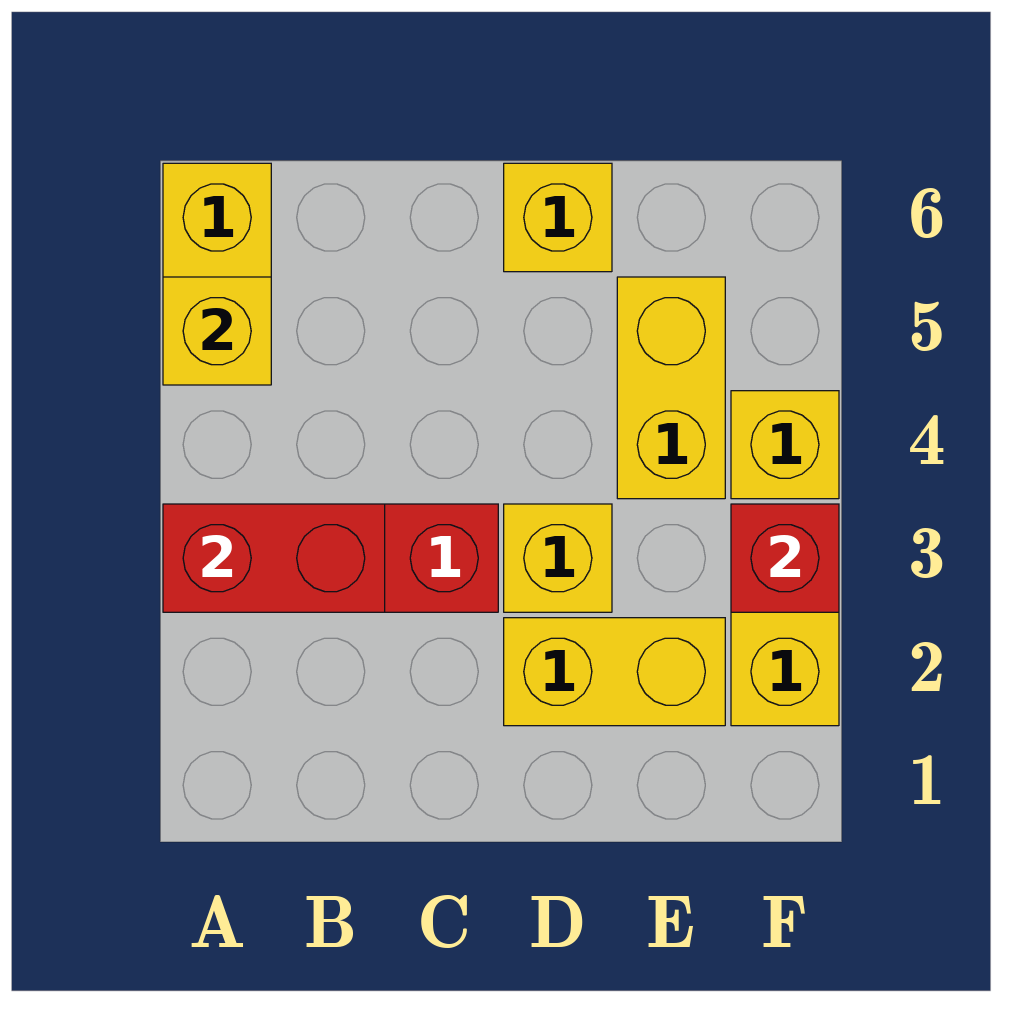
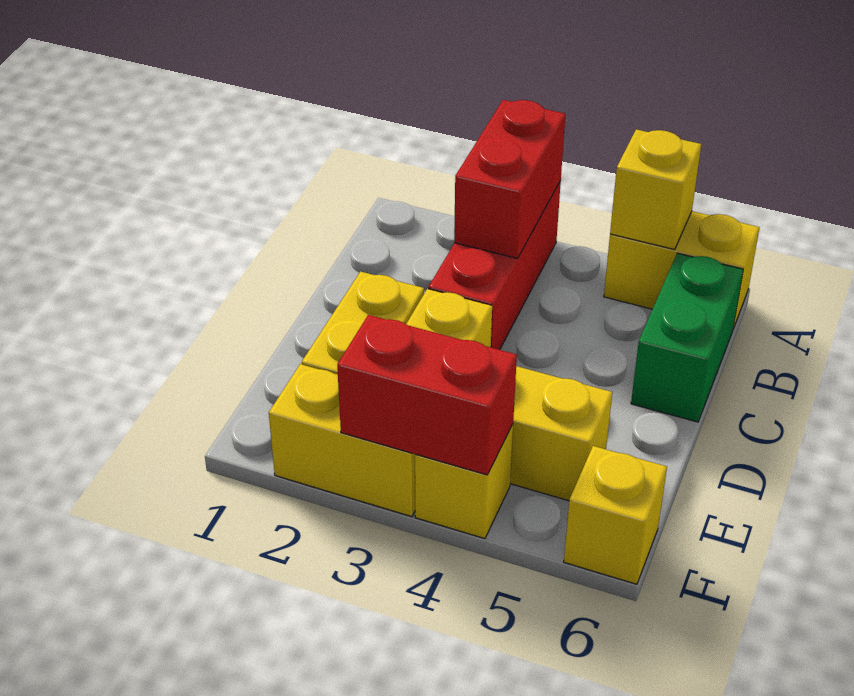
none -> green 1x2 brick [631,253,743,422]
yellow 1x1 brick [504,163,612,272] -> yellow 1x1 brick moved to [564,446,667,584]
red 1x1 brick [731,504,839,612] -> red 1x2 brick [337,315,517,475]

